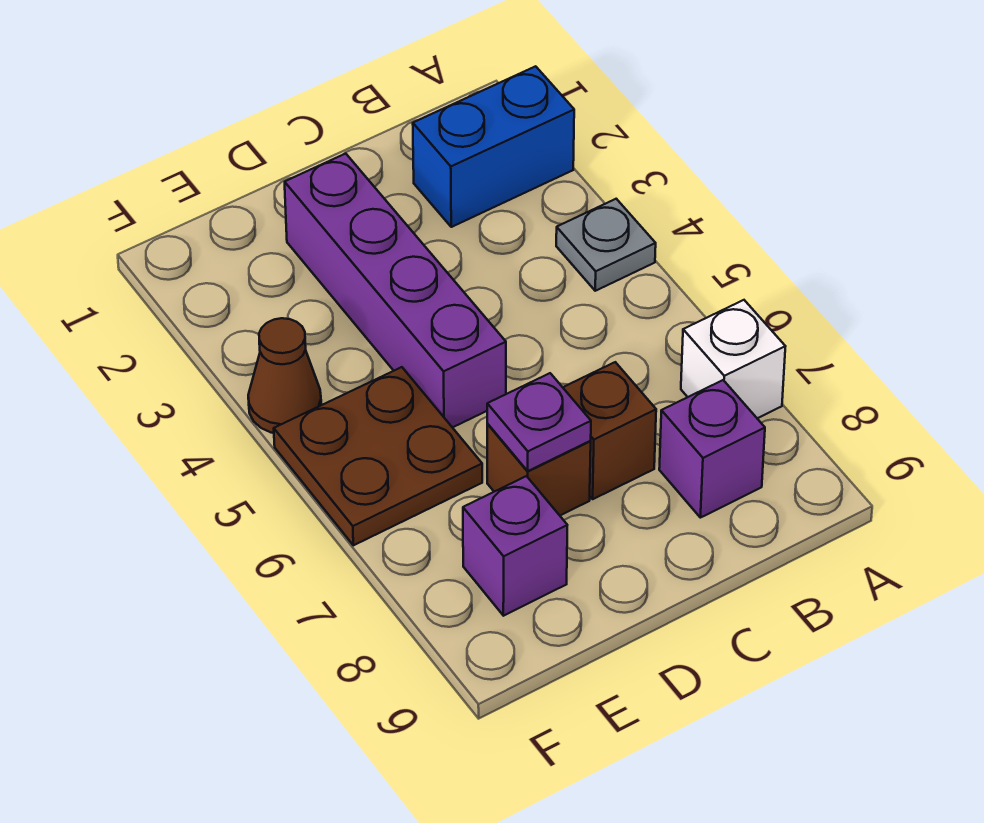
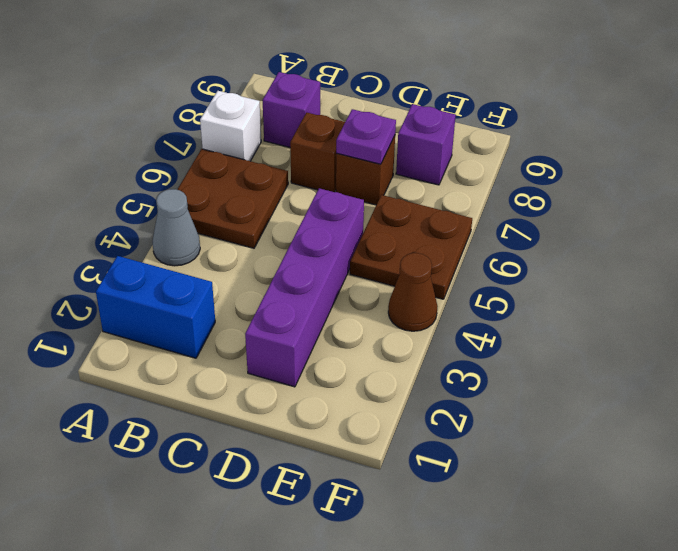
grey 1x1 plate [556,199,656,291] -> grey 1x1 cone [152,189,200,266]
none -> brown 2x2 plate [177,149,288,248]

